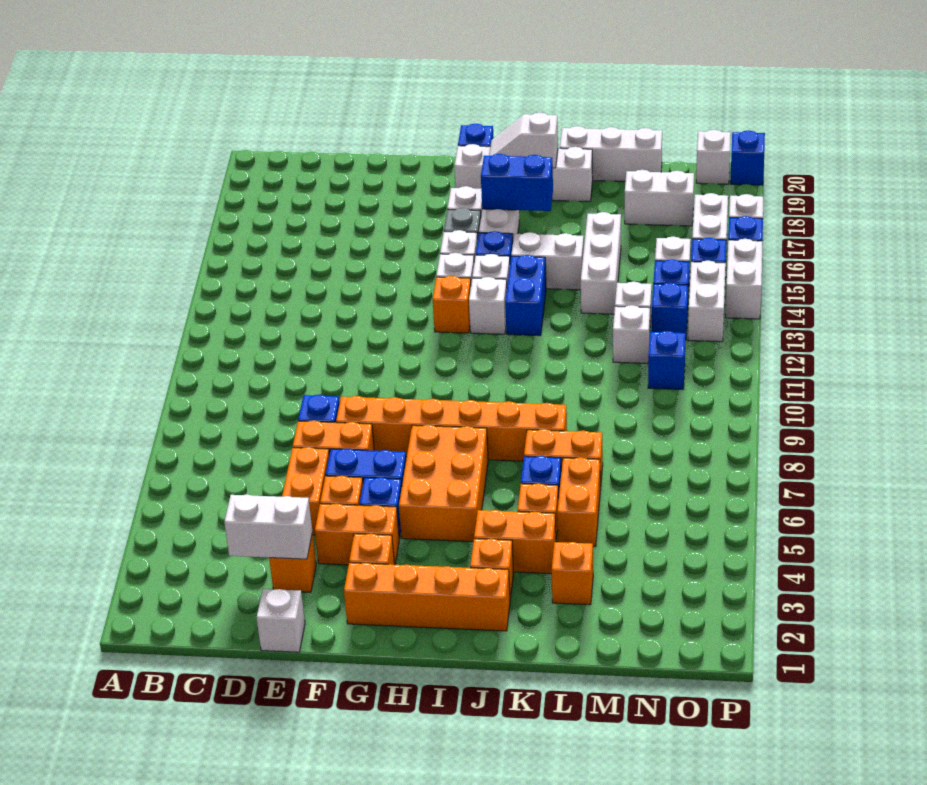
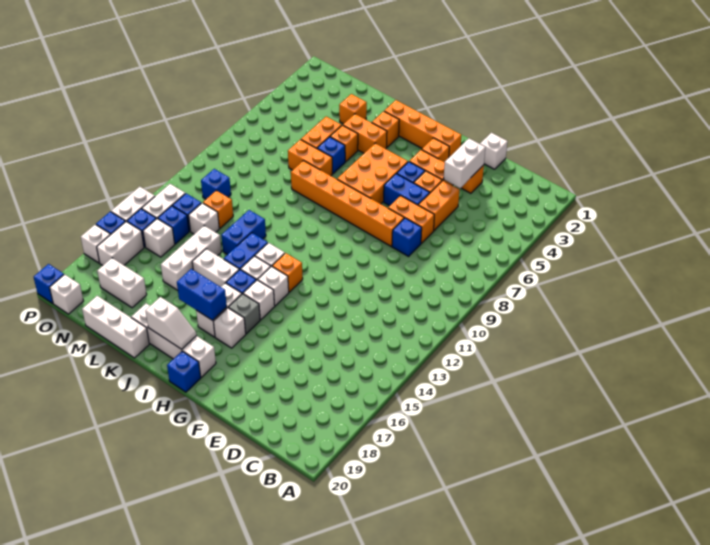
white 1x2 brick [224,494,312,559] -> white 1x2 brick turned to [444,139,485,188]
none -> blue 1x2 brick [221,210,266,255]
white 1x1 brick [613,305,650,363] -> orange 1x1 brick [203,190,233,228]

